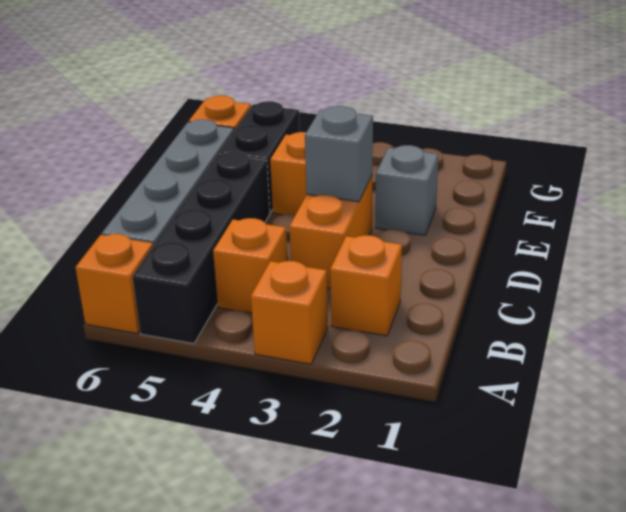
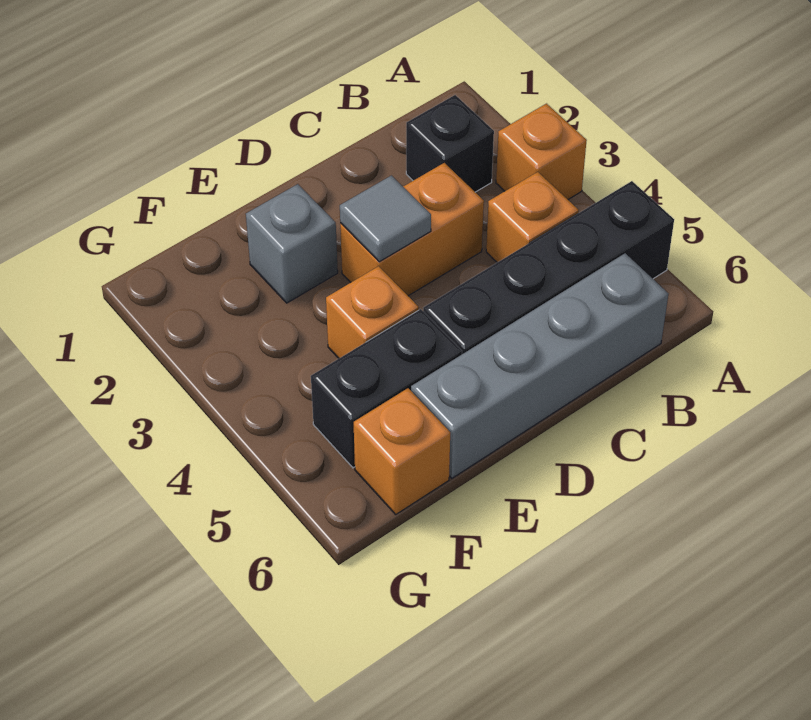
orange 1x1 brick [75,234,153,334] -> none
orange 1x1 brick [330,235,402,336] -> black 1x1 brick [406,95,494,192]
grey 1x1 brick [305,106,373,202] -> grey 1x1 tile [340,175,431,262]

